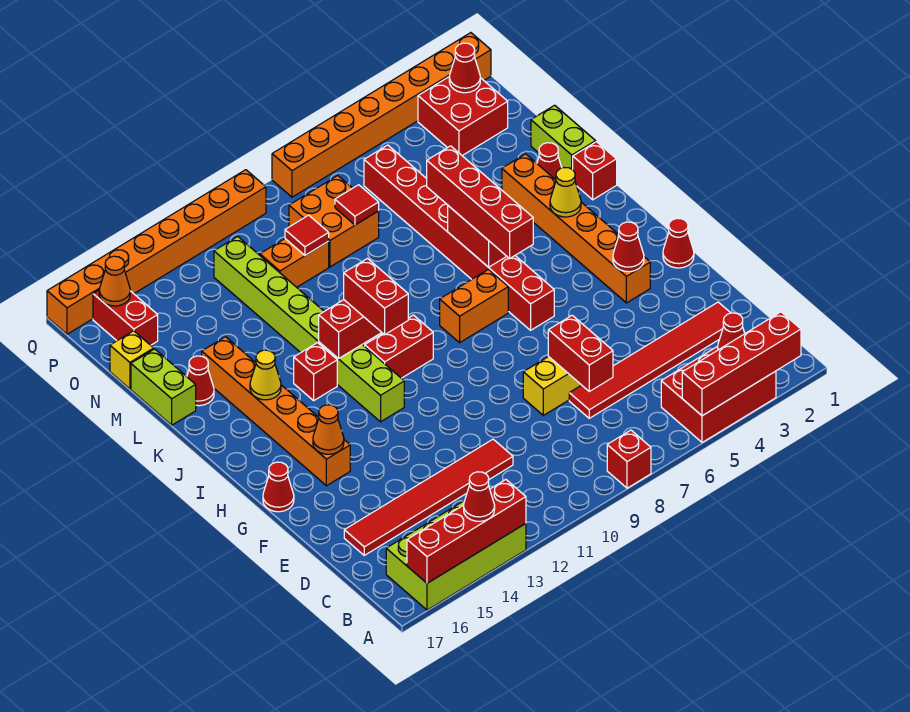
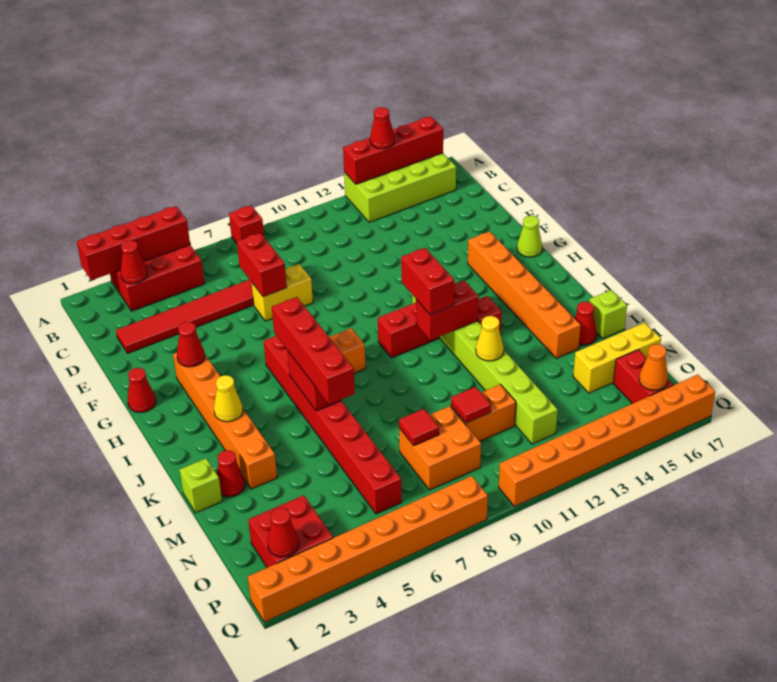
red 1x6 tile [344,439,513,555] -> none
orange 1x1 cone [313,405,344,454] -> none
red 1x1 cone [263,462,294,512] -> lime 1x1 cone [517,216,542,257]
yellow 1x1 cone [250,350,281,400] -> yellow 1x1 cone moved to [476,316,504,361]
red 1x1 brick [573,142,617,200] -> none
lime 1x2 brick [531,105,596,169] -> lime 1x1 brick [180,459,222,513]
lime 1x2 brick [131,349,196,425] -> lime 1x1 brick [589,290,627,338]
yellow 1x1 brick [110,331,154,389] -> yellow 1x3 brick [573,323,661,393]

